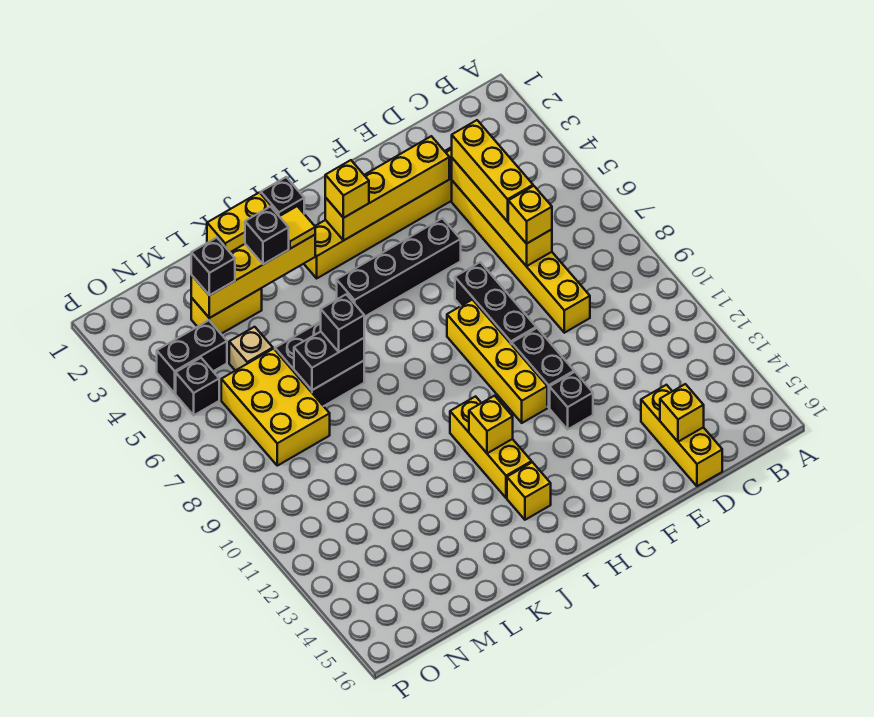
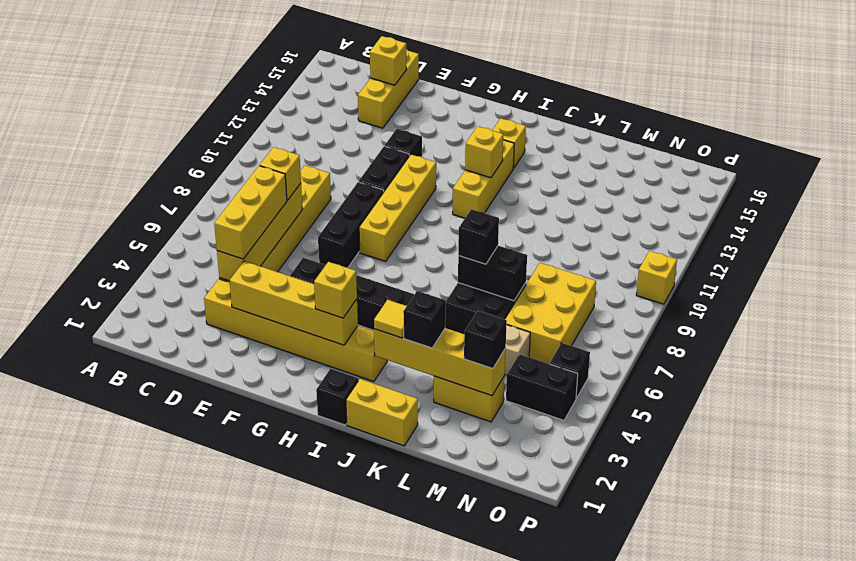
none -> yellow 1x1 brick [636,251,677,304]

